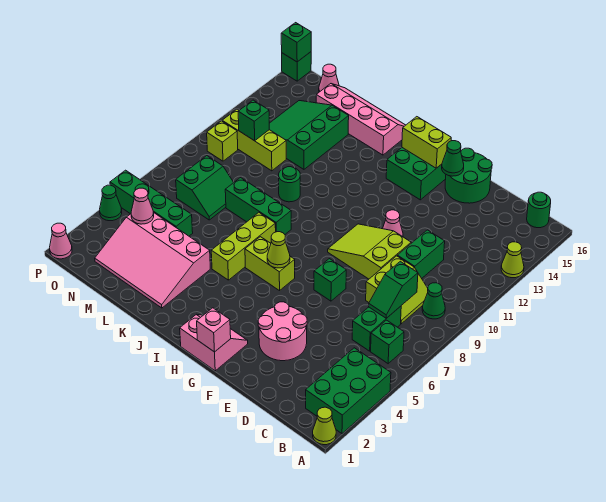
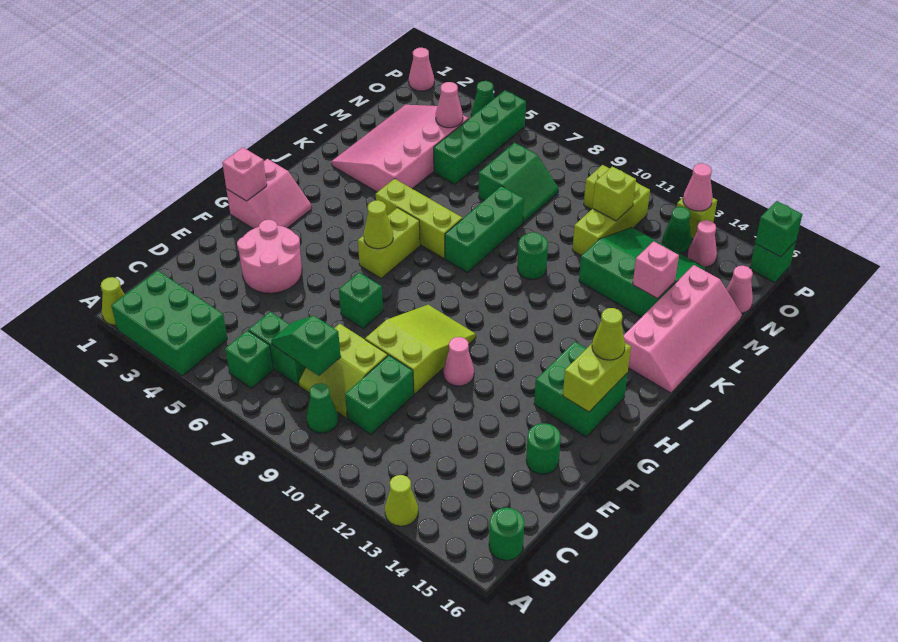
green 1x2 brick [397,230,445,278] -> green 1x2 brick turned to [345,355,414,434]
green 2x2 round brick [445,148,492,203] -> green 1x1 round brick [526,423,561,474]
green 1x1 cone [442,141,464,176] -> green 1x1 cone moved to [662,207,691,253]
none -> lime 1x1 cone [592,308,625,360]
none -> pink 1x1 brick [633,241,679,299]
green 2x2 slope [176,156,234,220] -> green 2x2 slope turned to [479,143,559,223]
green 1x1 brick [238,100,269,141] -> lime 1x1 brick [593,167,636,221]
none -> pink 1x1 cone [687,220,717,267]
none -> lime 1x1 brick [677,198,717,239]
none -> pink 1x1 cone [683,164,713,211]

